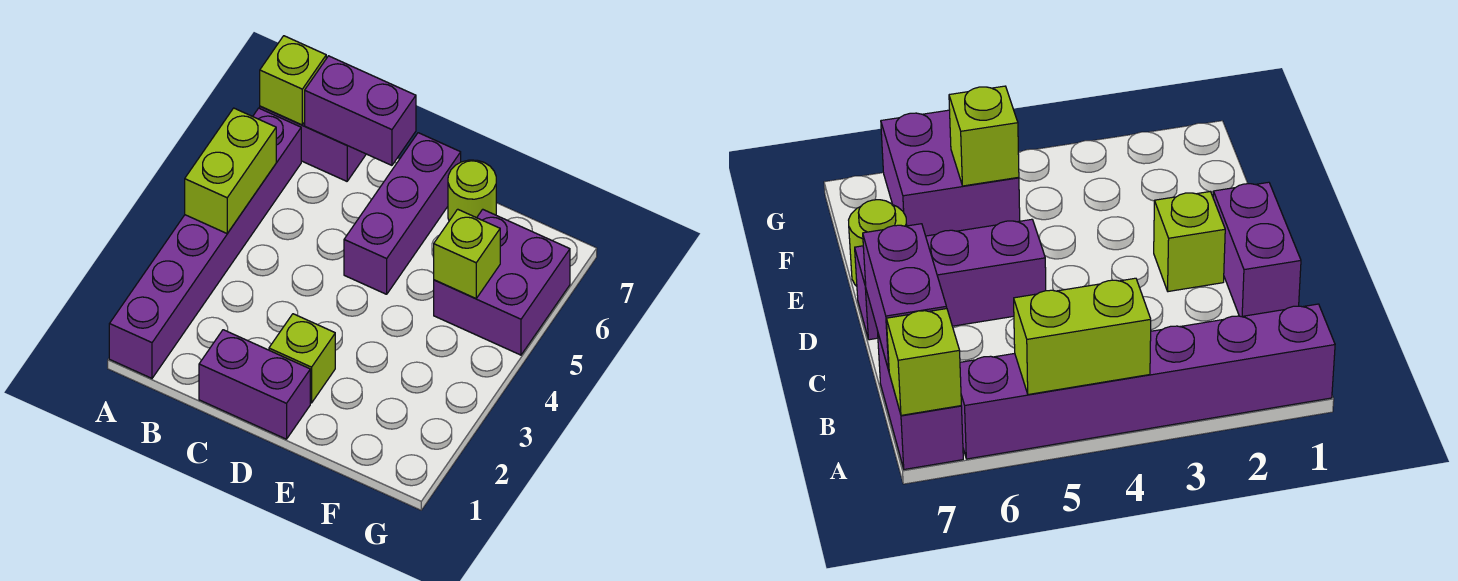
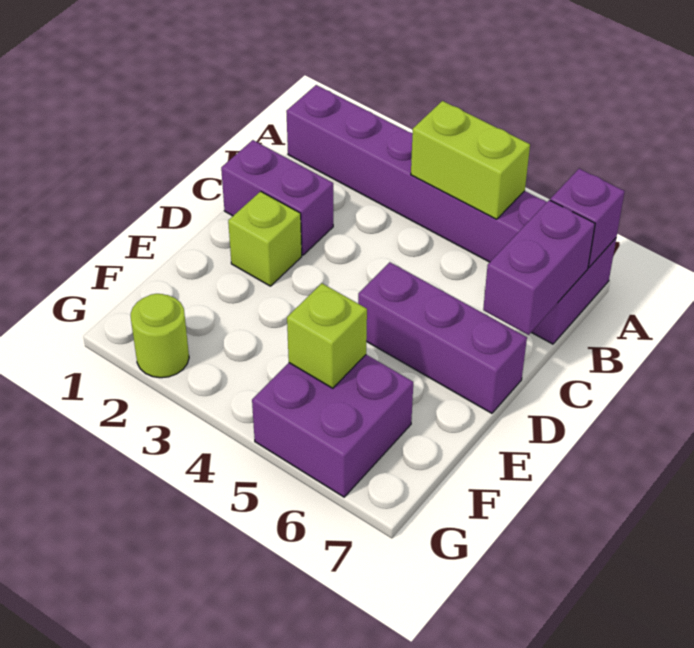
lime 1x1 brick [260,36,326,125] -> purple 1x1 brick [550,169,625,267]
purple 1x2 brick [199,330,310,439] -> purple 1x2 brick turned to [221,140,333,255]
lime 1x1 round brick [448,160,496,221] -> lime 1x1 round brick moved to [131,294,189,378]

